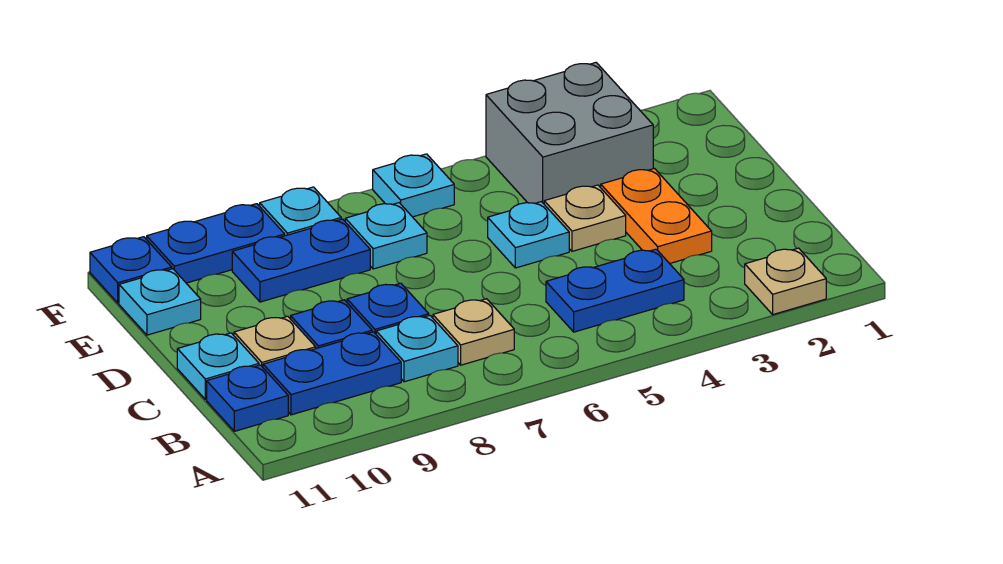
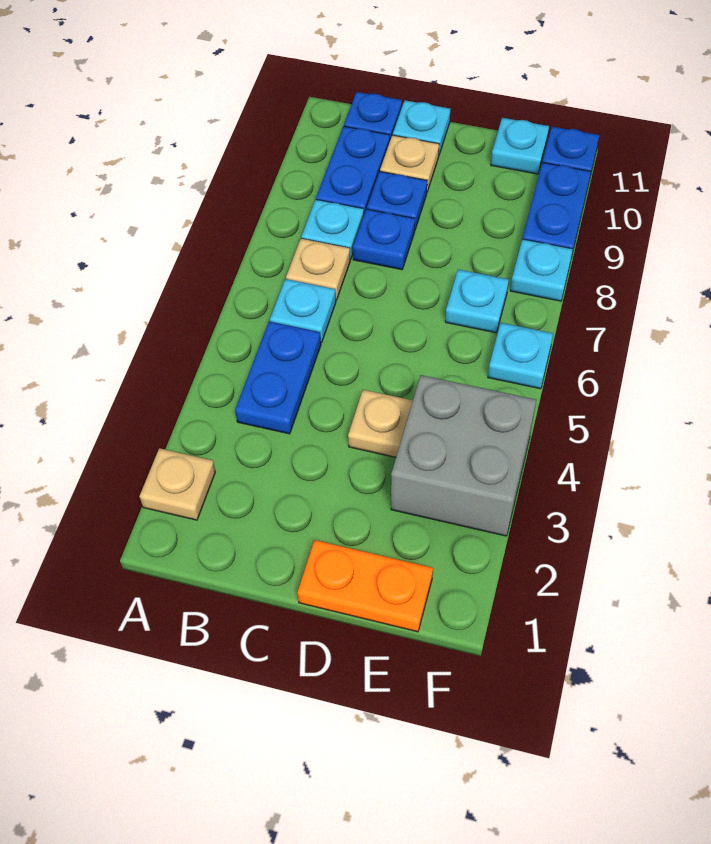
orange 1x2 plate [601,169,712,264] -> orange 1x2 plate moved to [298,540,433,632]
cyan 1x1 plate [488,202,569,268] -> cyan 1x1 plate moved to [270,279,336,343]
blue 1x2 plate [232,219,370,302] -> none

